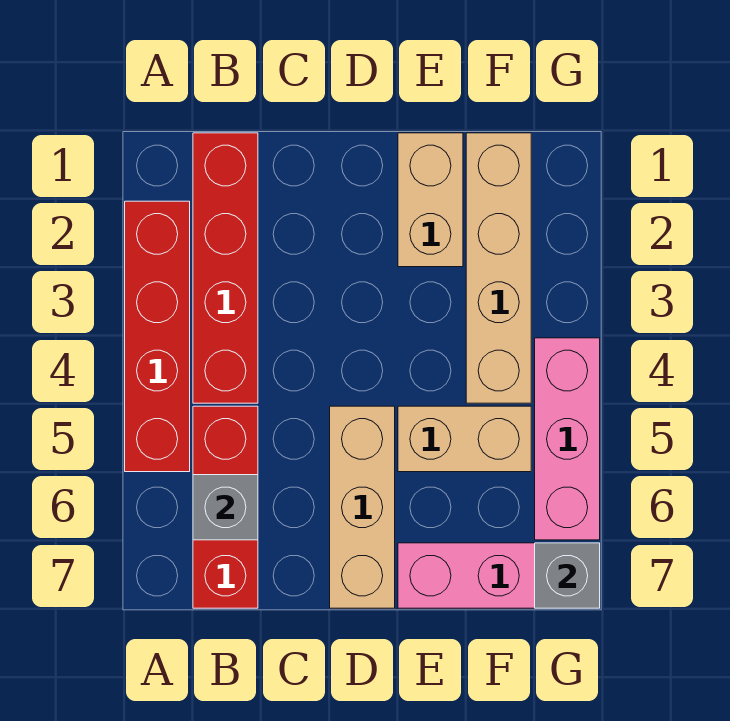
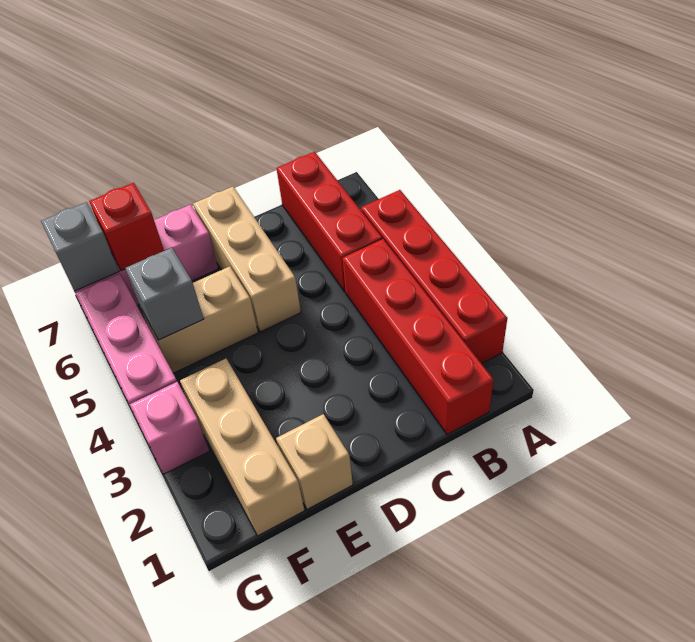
grey 1x1 brick [193,475,258,540] -> grey 1x1 brick moved to [125,248,204,340]
tan 1x2 brick [398,133,463,267] -> tan 1x1 brick [276,414,353,509]
tan 1x4 brick [466,133,531,403] -> tan 1x3 brick [180,359,305,536]
none -> red 1x1 brick [89,183,164,271]
none -> pink 1x1 brick [130,382,209,474]

